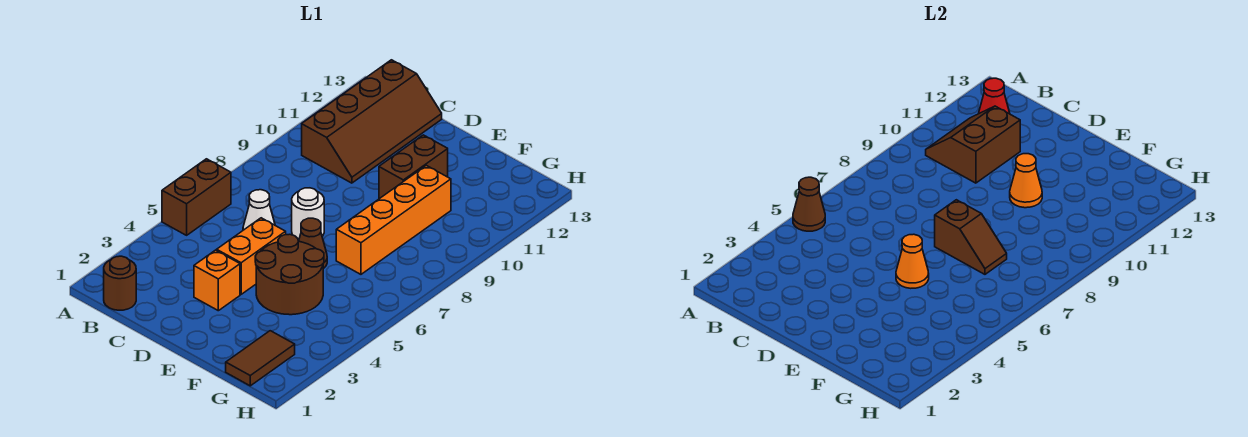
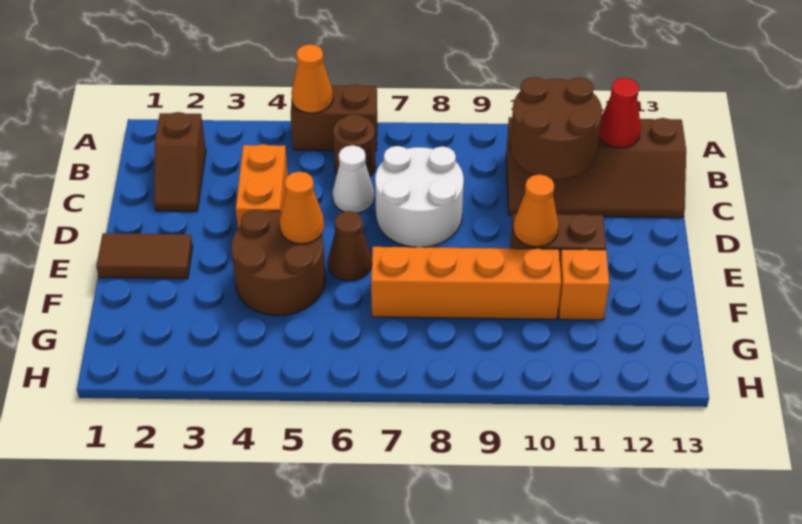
brown 1x1 cone [793,177,825,231] -> orange 1x1 cone [291,44,333,113]
brown 1x1 round brick [104,256,136,310] -> brown 1x1 round brick moved to [333,114,376,176]
brown 2x2 slope [926,106,1020,183] -> brown 2x2 round brick [510,77,602,179]
orange 1x1 brick [194,250,240,311] -> orange 1x1 brick moved to [558,249,609,320]
orange 1x2 brick [217,218,286,294] -> orange 1x2 brick turned to [236,144,288,228]
white 1x1 round brick [292,188,324,240] -> white 2x2 round brick [375,146,464,247]
brown 1x2 slope [935,200,1007,274] -> brown 1x2 slope moved to [154,112,206,211]
brown 1x2 tile [226,331,295,386] -> brown 1x2 tile moved to [96,233,193,279]

